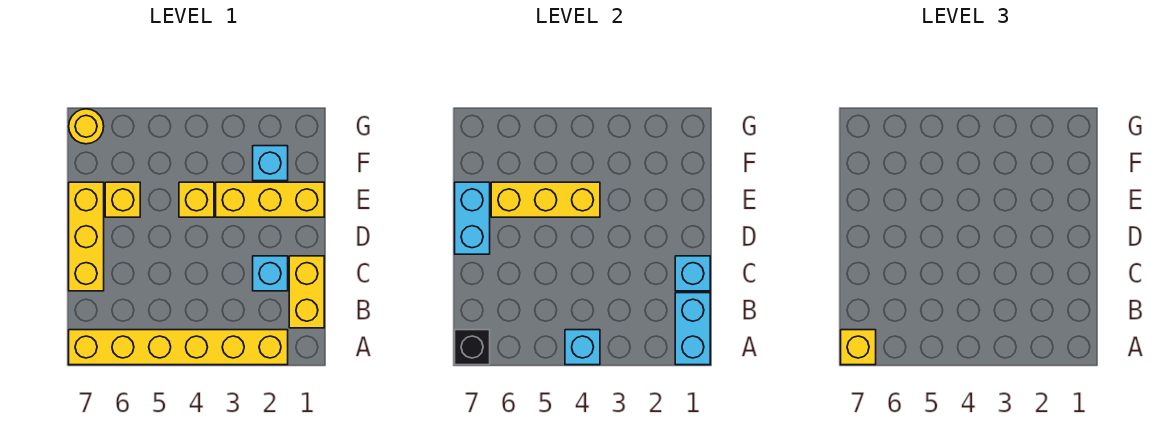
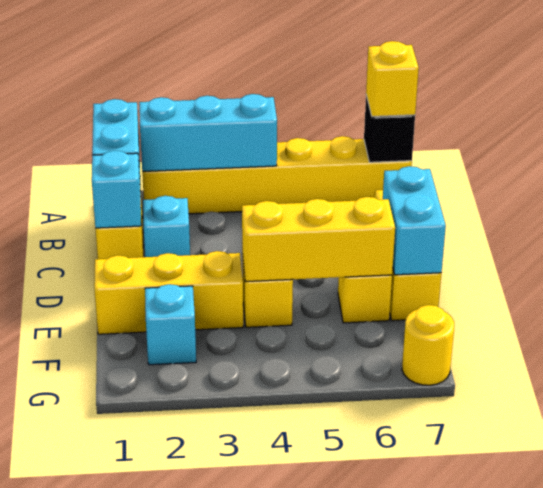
cyan 1x1 brick [565,330,600,365] -> cyan 1x3 brick [139,94,277,171]

